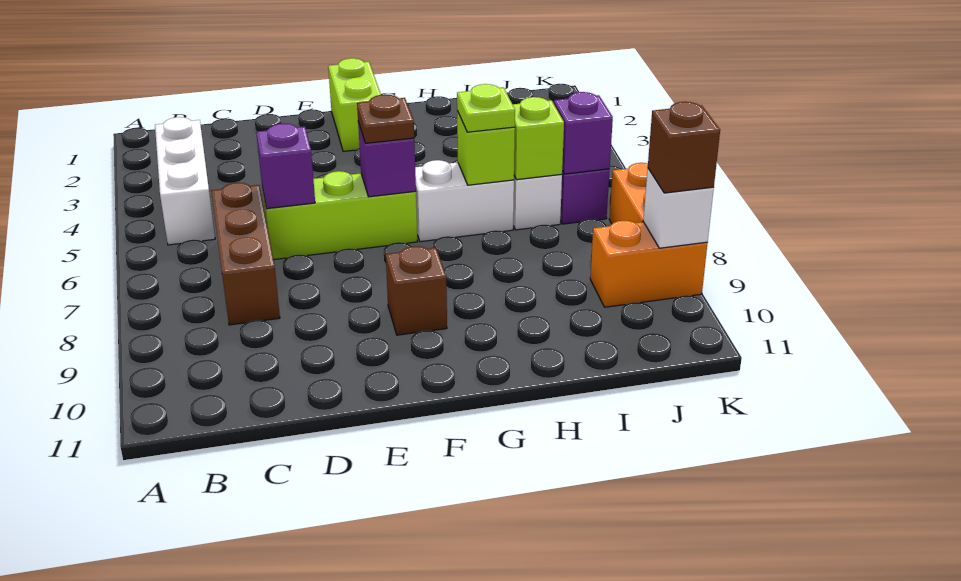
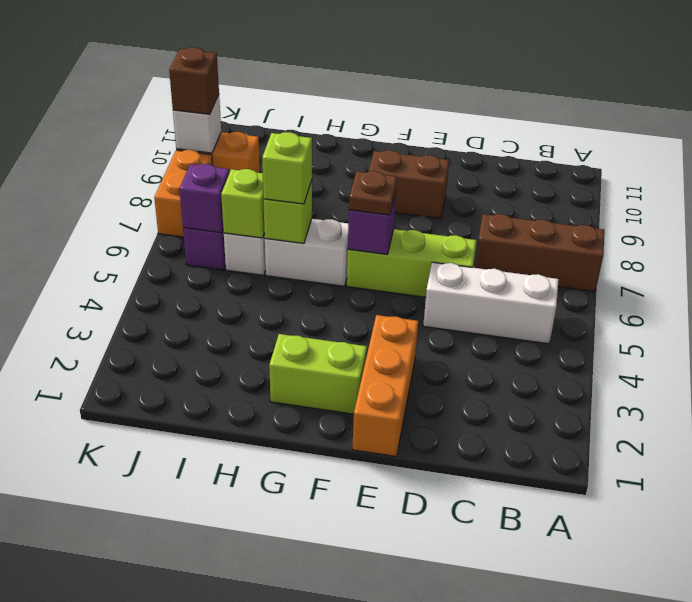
white 1x3 brick [155,117,215,245] -> white 1x3 brick turned to [423,262,559,344]
brown 1x3 brick [211,183,280,325] -> brown 1x3 brick turned to [475,214,604,292]
purple 1x1 brick [256,123,315,209] -> none
none -> orange 1x3 brick [352,315,418,456]
lime 1x2 brick [328,58,381,151] -> lime 1x2 brick turned to [269,334,367,414]
brown 1x1 brick [386,246,447,335] -> brown 1x2 brick [369,150,449,219]
lime 1x1 plate [457,84,515,132] -> lime 1x1 brick [262,132,312,204]

